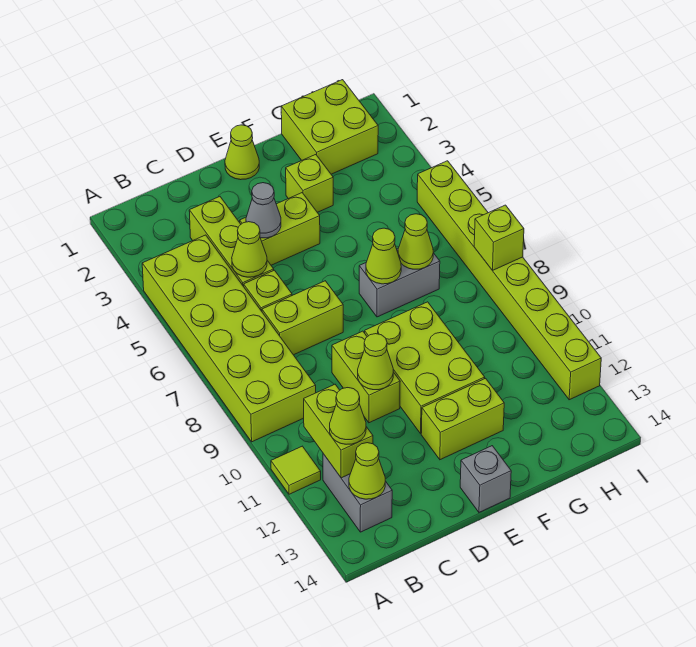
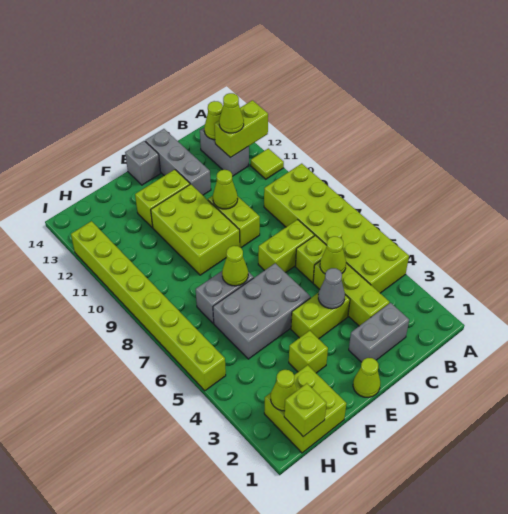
lime 1x2 brick [304,384,373,478] -> lime 1x2 brick turned to [214,100,268,158]
none -> grey 1x2 brick [349,303,409,362]
none -> grey 1x3 brick [145,129,211,195]
none -> grey 2x3 brick [213,263,311,359]
lime 1x1 cone [398,214,433,269] -> lime 1x1 cone moved to [271,370,297,411]
lime 1x1 brick [474,205,524,271] -> lime 1x1 brick moved to [284,383,326,437]

